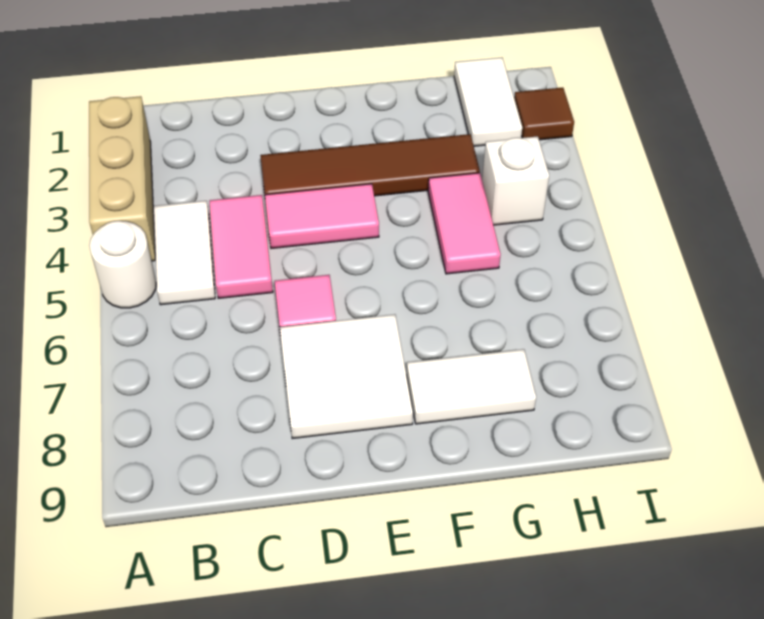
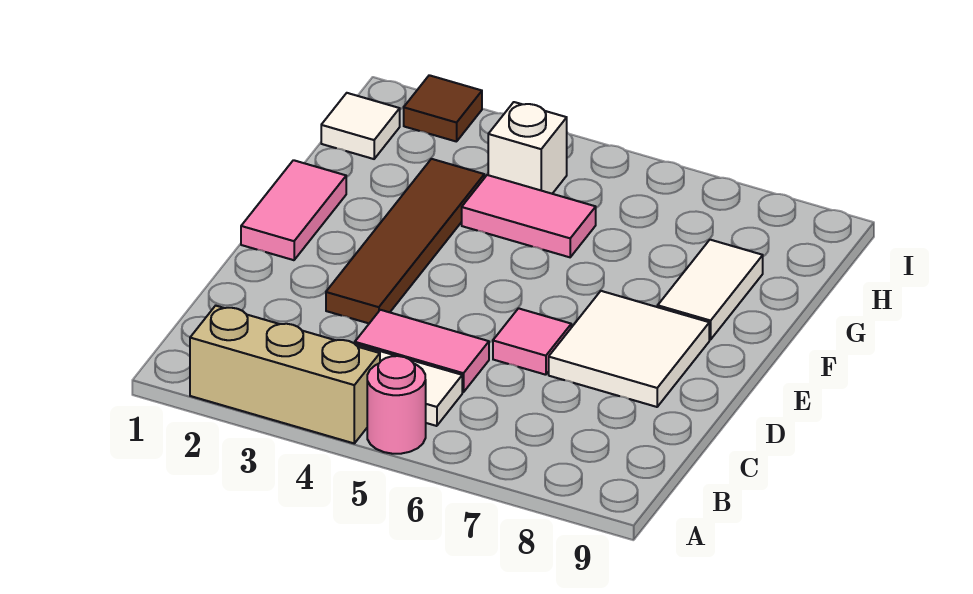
white 1x1 round brick [89,221,156,308] -> pink 1x1 round brick [367,356,426,454]
pink 1x2 tile [265,184,379,248] -> pink 1x2 tile moved to [241,160,346,260]
white 1x2 tile [454,58,522,146] -> white 1x1 tile [321,93,400,159]

